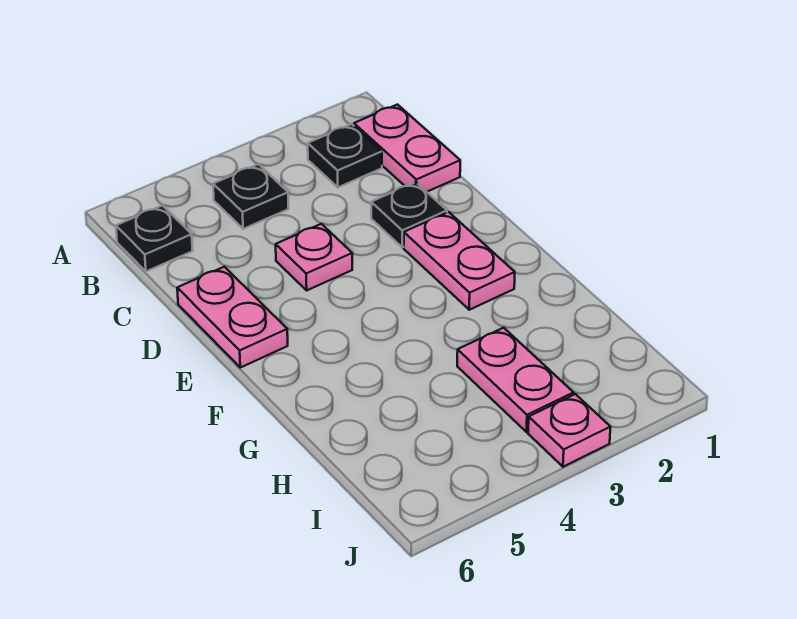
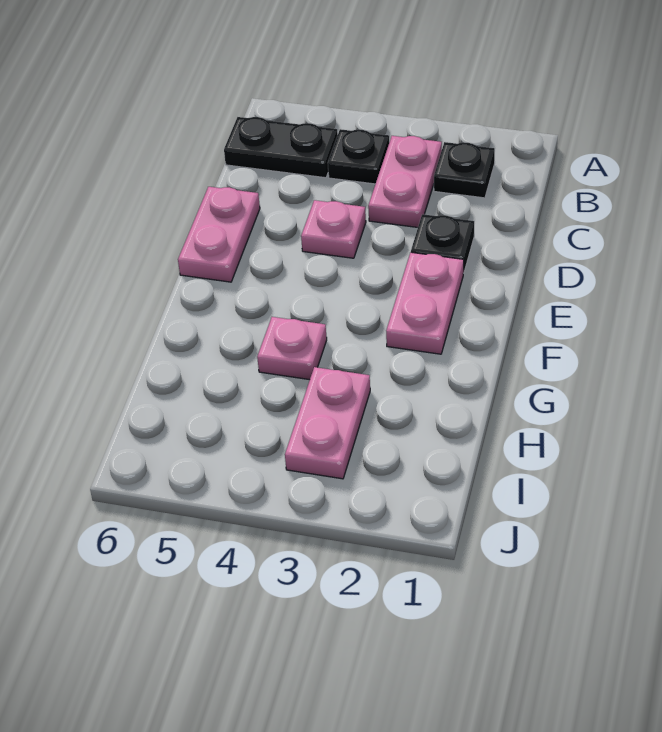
pink 1x2 plate [354,105,460,192] -> pink 1x2 plate moved to [368,136,442,227]
black 1x1 plate [116,205,192,271] -> black 1x2 plate [224,117,338,178]
pink 1x1 plate [528,394,610,467] -> pink 1x1 plate moved to [257,317,327,380]

